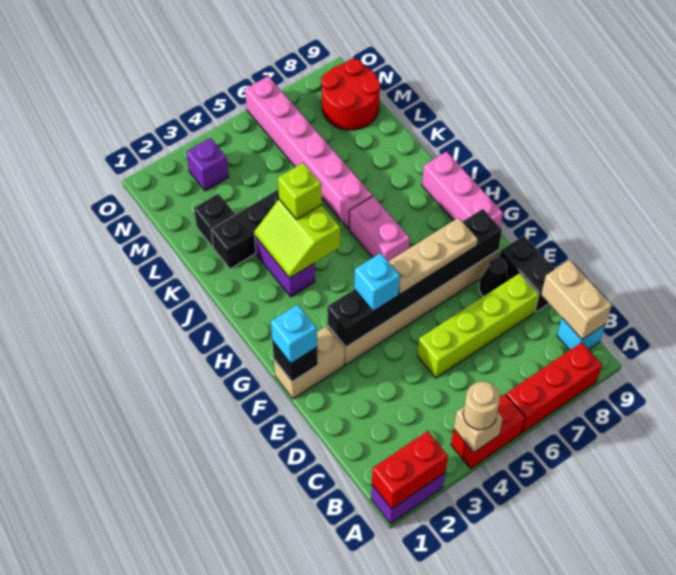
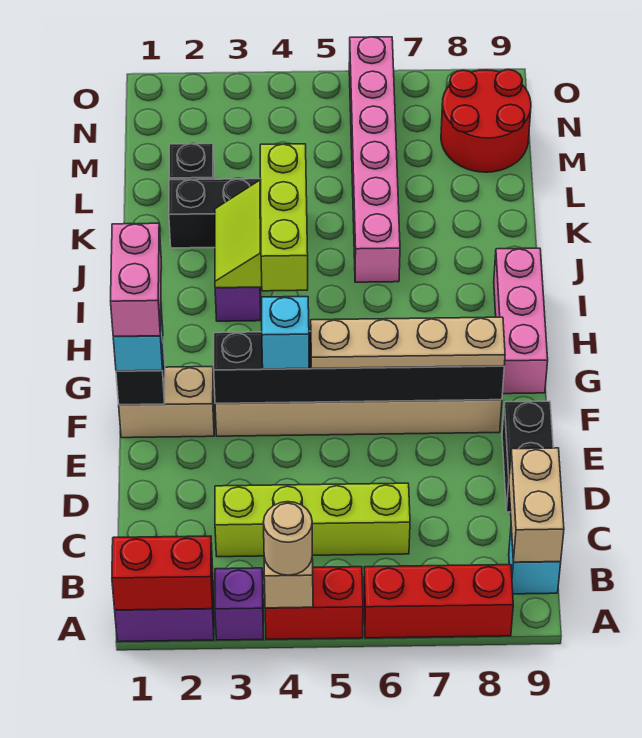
lime 1x4 brick [417,273,539,378] -> lime 1x4 brick moved to [215,483,410,557]
black 1x1 cone [479,258,508,297] -> none
tan 1x3 plate [388,218,478,294] -> tan 1x4 plate [311,317,505,368]
pink 1x2 brick [349,196,410,261] -> pink 1x2 brick moved to [111,223,161,336]
lime 1x1 brick [278,163,322,219] -> lime 1x3 brick [260,144,308,291]
purple 1x1 brick [186,138,229,191] -> purple 1x1 brick moved to [215,568,264,640]

